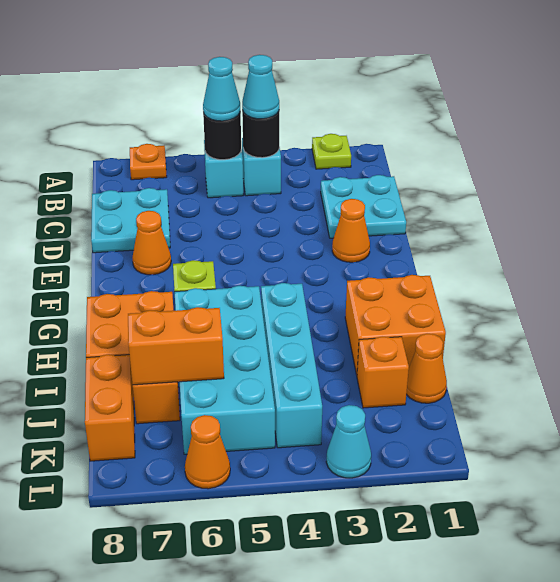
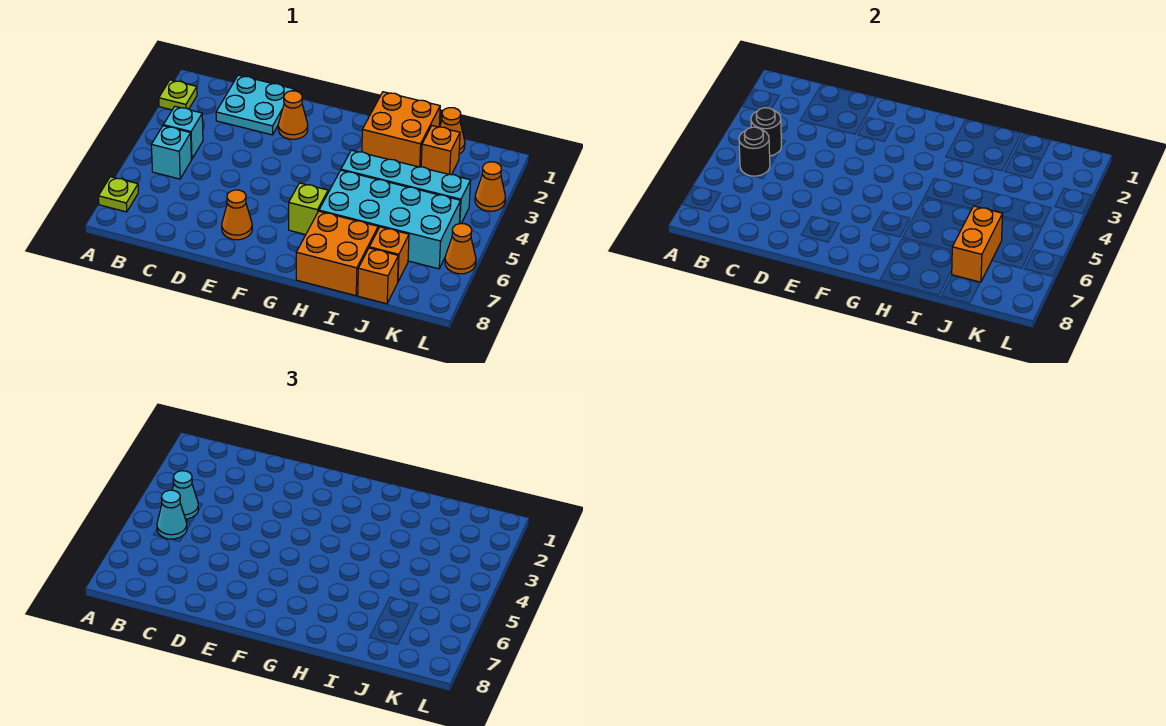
orange 1x1 plate [130,144,167,180] -> lime 1x1 plate [98,177,138,212]
cyan 2x2 plate [91,188,170,253] -> none
orange 1x2 brick [85,355,135,461] -> orange 1x1 brick [358,248,398,304]
cyan 1x1 cone [326,405,371,478] -> orange 1x1 cone [475,162,505,211]

